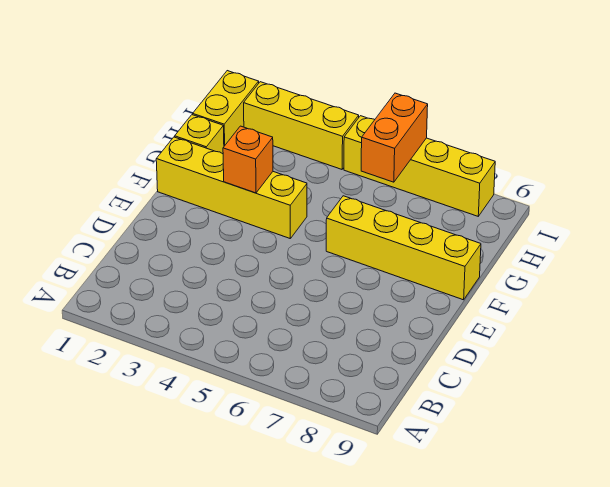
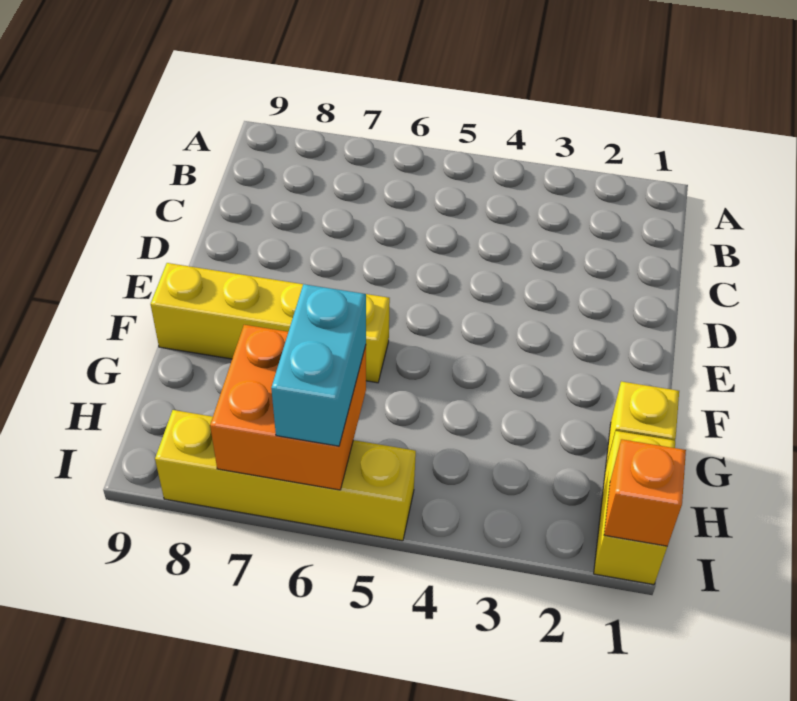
yellow 1x4 brick [156,137,307,238] -> none
orange 1x1 brick [223,126,273,193] -> orange 1x1 brick moved to [604,439,686,546]
orange 1x2 brick [361,93,428,182] -> orange 2x2 brick [210,325,366,490]
none -> cyan 1x2 brick [271,284,366,446]
yellow 1x3 brick [244,82,359,169] -> none

